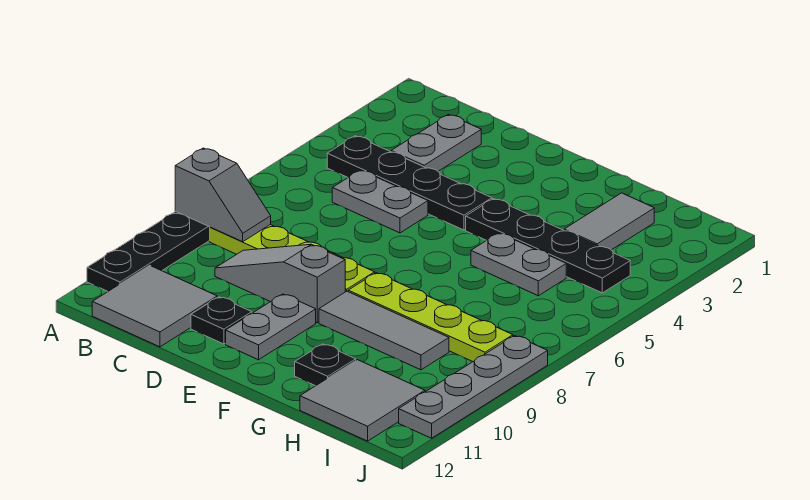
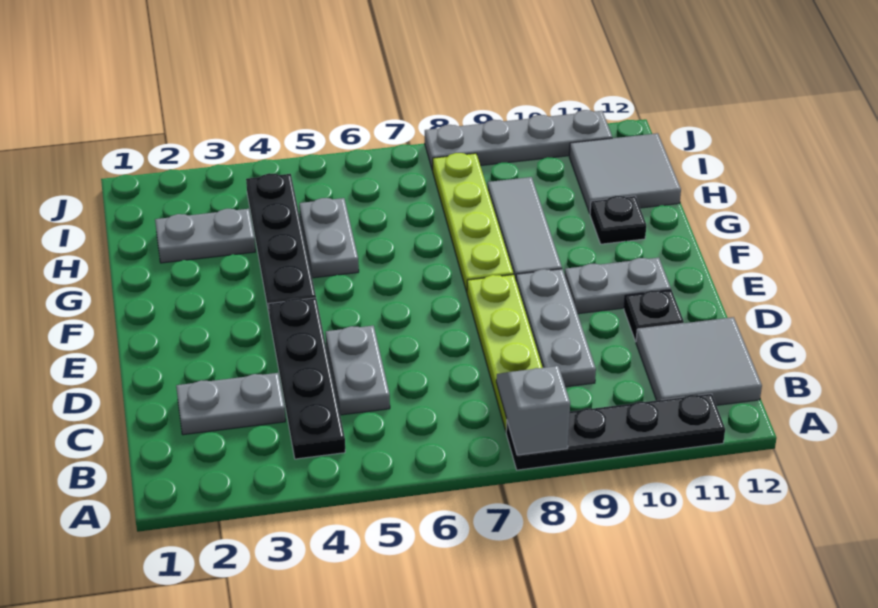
grey 1x3 slope [215,244,345,323] -> grey 1x3 plate [516,269,596,387]
grey 1x2 tile [564,193,654,250] -> grey 1x2 plate [155,209,255,263]

